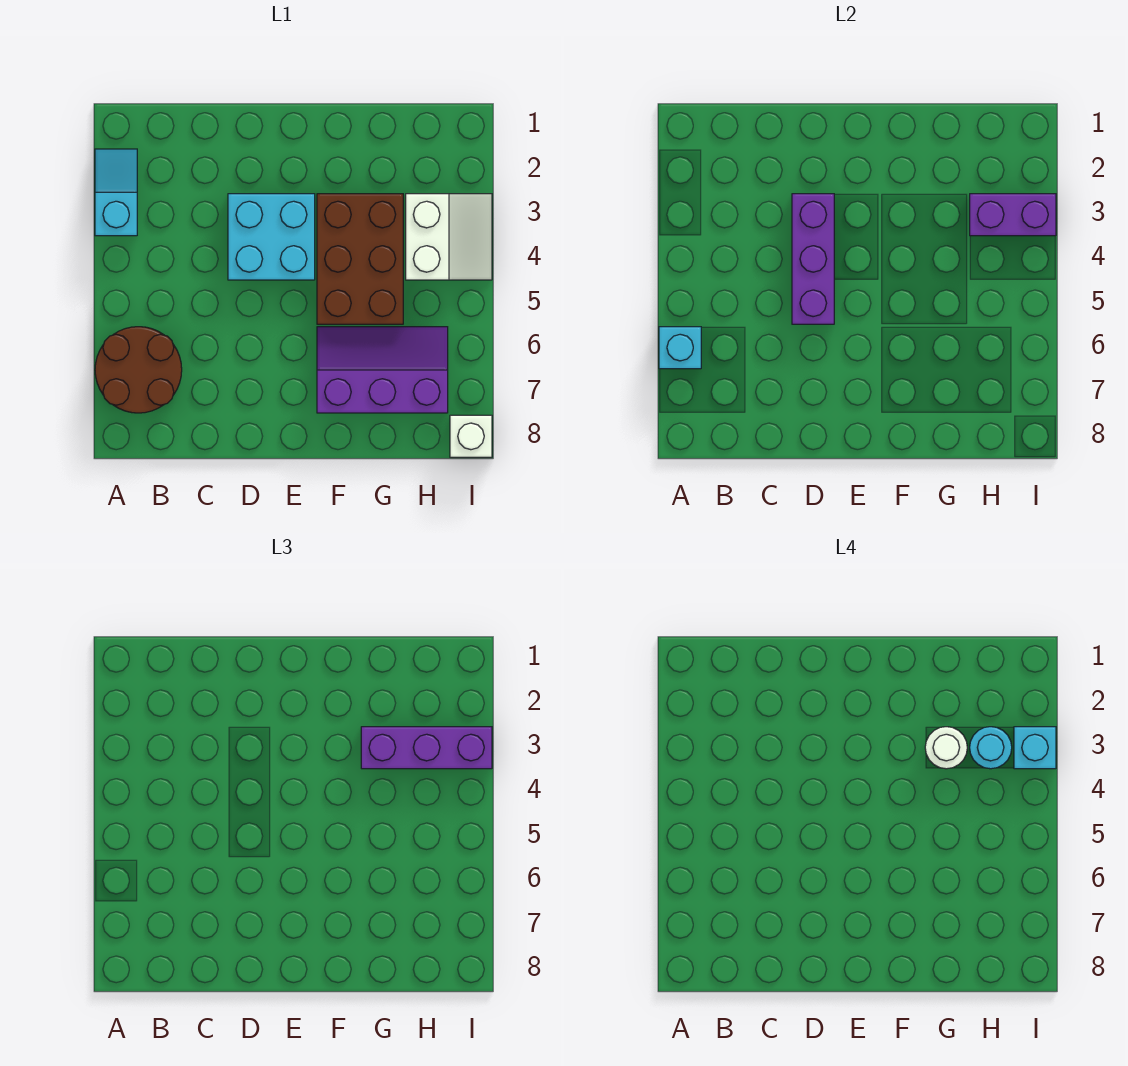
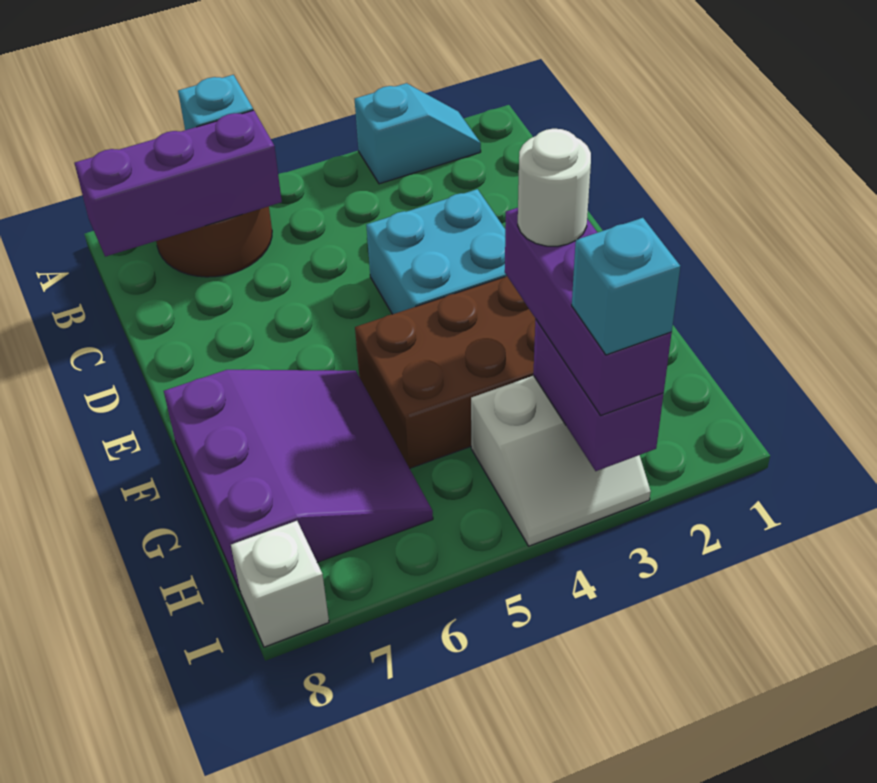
purple 1x3 brick [792,194,834,324] -> purple 1x3 brick moved to [75,110,282,257]
purple 2x3 slope [317,327,448,413] -> purple 3x3 slope [164,370,433,590]
cyan 1x1 round brick [970,727,1012,769] -> none

